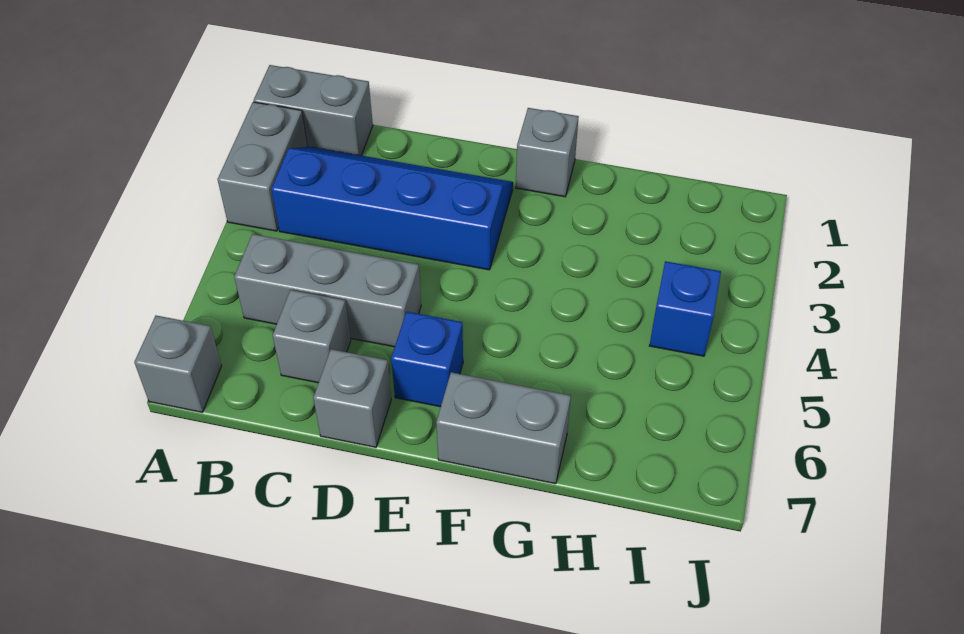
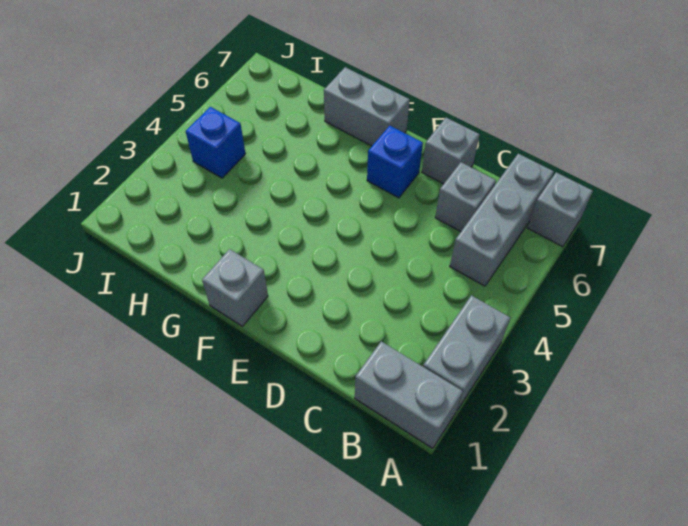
blue 2x4 slope [271,147,513,270] -> none
grey 1x3 brick [234,234,421,347] -> grey 1x3 brick turned to [450,154,554,286]

